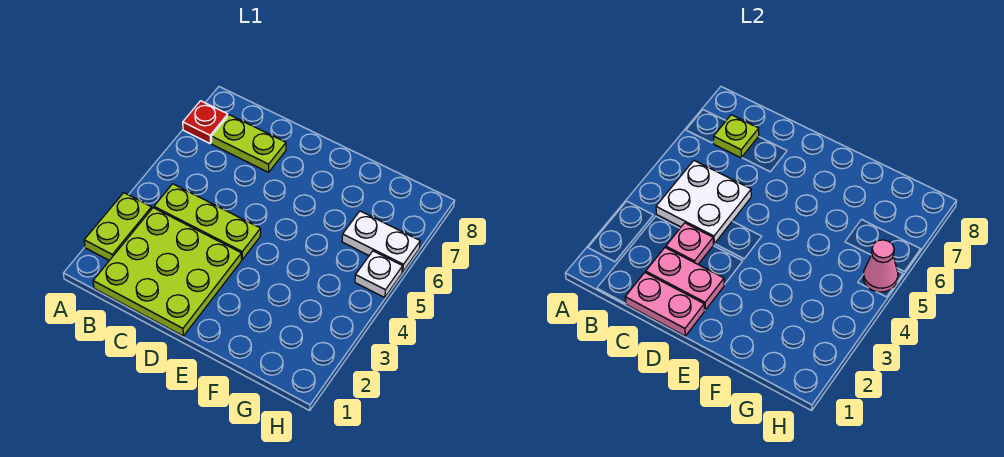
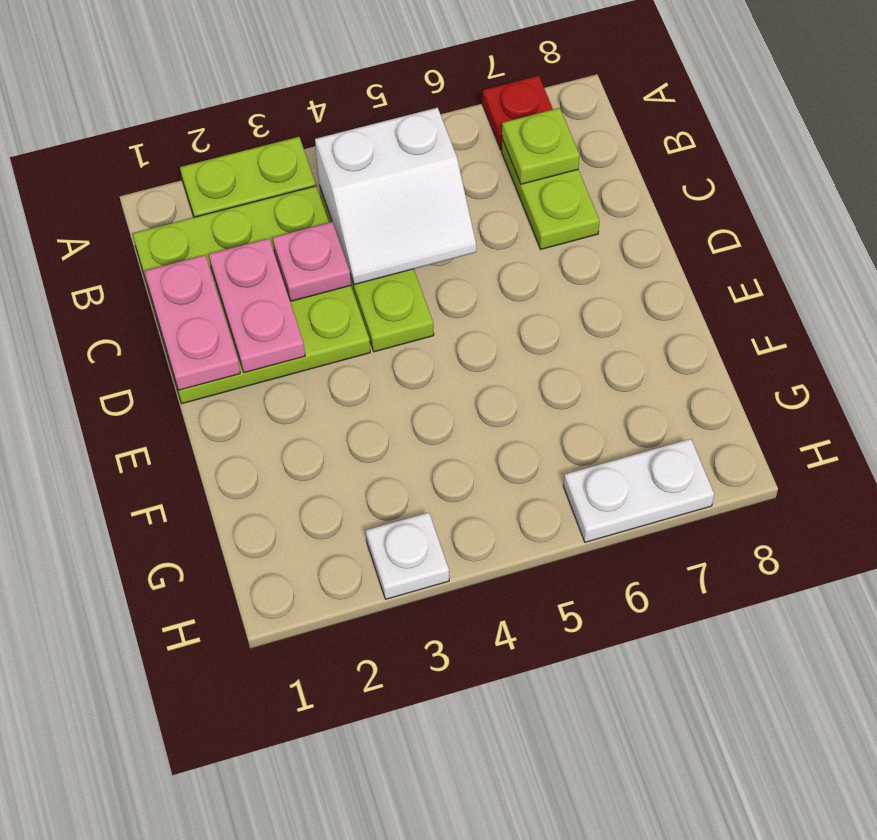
white 2x2 plate [656,161,751,244] -> white 2x2 slope [315,108,476,285]
white 1x2 plate [342,211,420,272] -> white 1x2 plate turned to [564,439,714,542]
white 1x1 plate [355,251,403,297] -> white 1x1 plate moved to [366,512,449,599]
pink 1x1 cone [863,240,898,292] -> none

